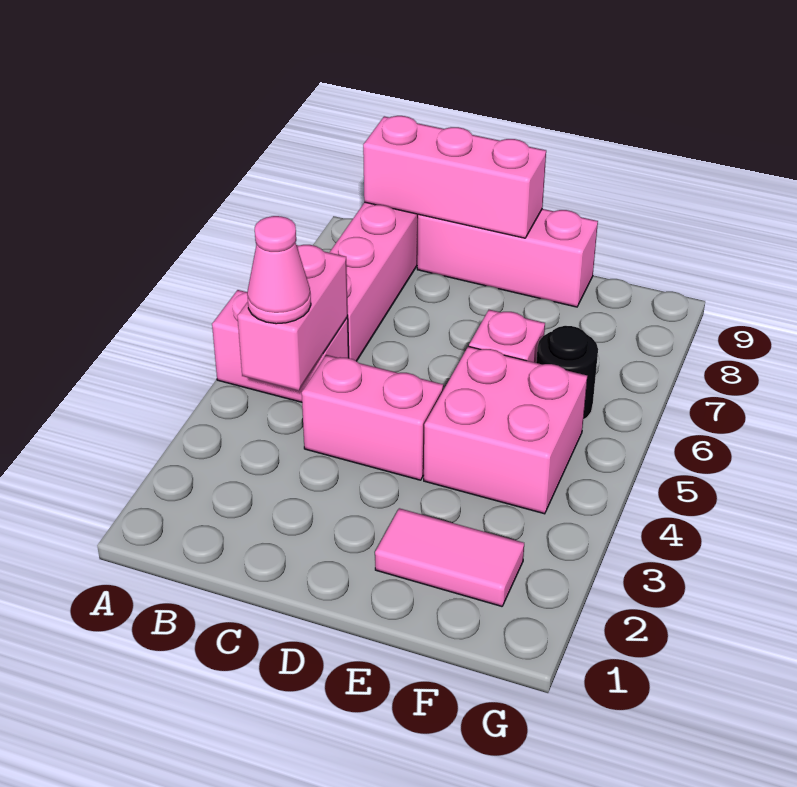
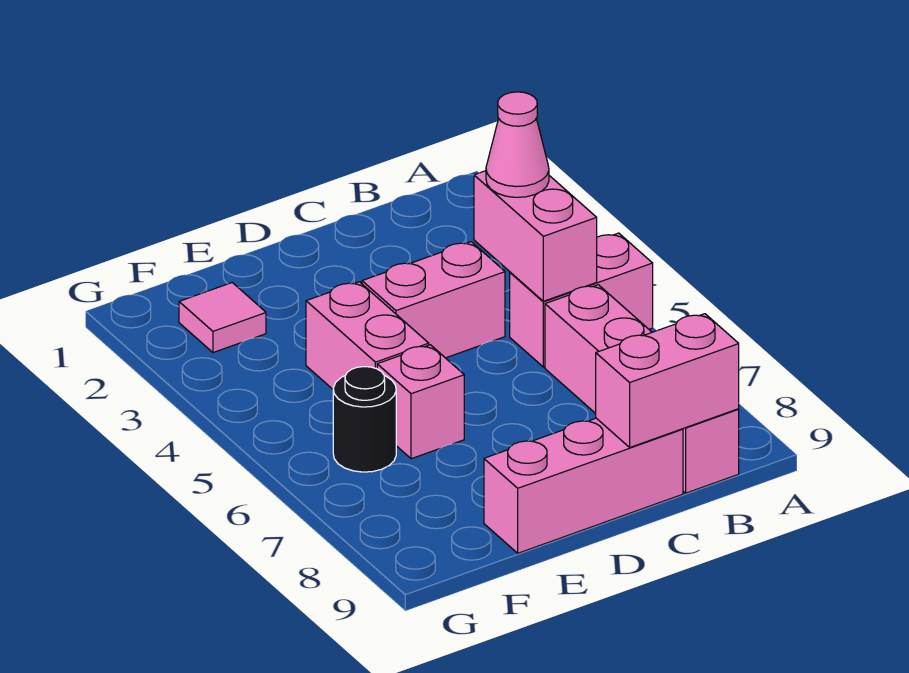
pink 1x3 brick [363,116,546,238] -> pink 1x2 brick [596,314,739,447]
pink 1x2 tile [375,508,524,606] -> pink 1x1 tile [179,283,266,353]
pink 2x2 brick [424,346,587,514] -> pink 1x2 brick [306,282,429,389]

